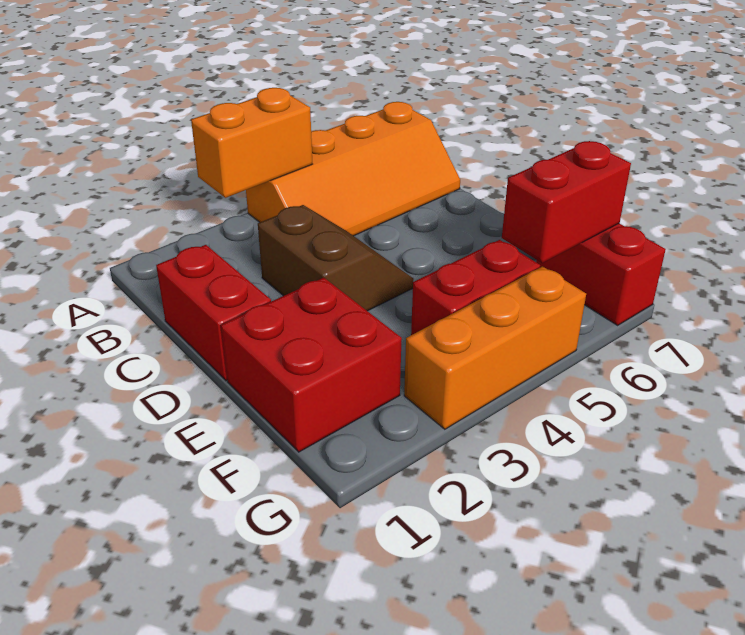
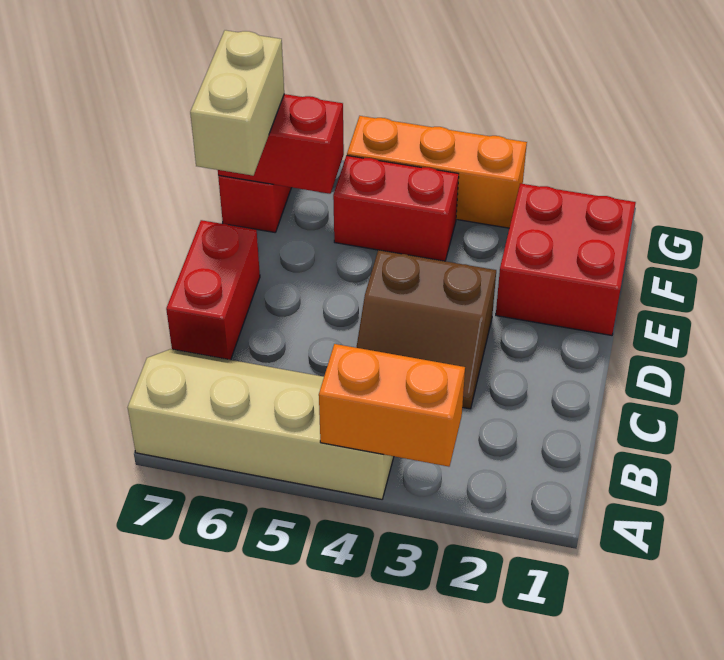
orange 2x4 slope [246,102,460,236] -> tan 2x4 slope [128,349,394,499]
red 1x2 brick [156,245,271,381] -> red 1x2 brick moved to [166,220,260,360]
brown 2x2 slope [258,205,414,311] -> brown 2x2 slope turned to [356,250,496,409]
none -> tan 1x2 brick [190,30,284,176]

